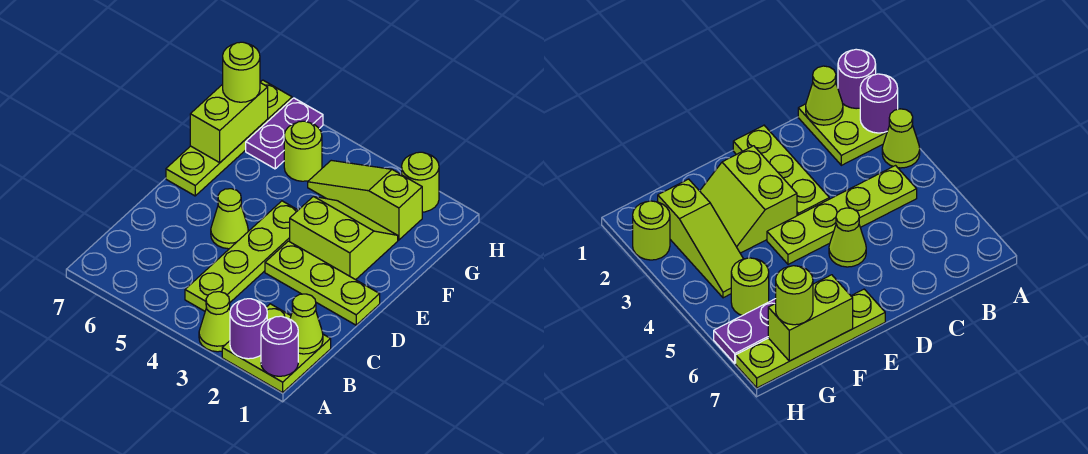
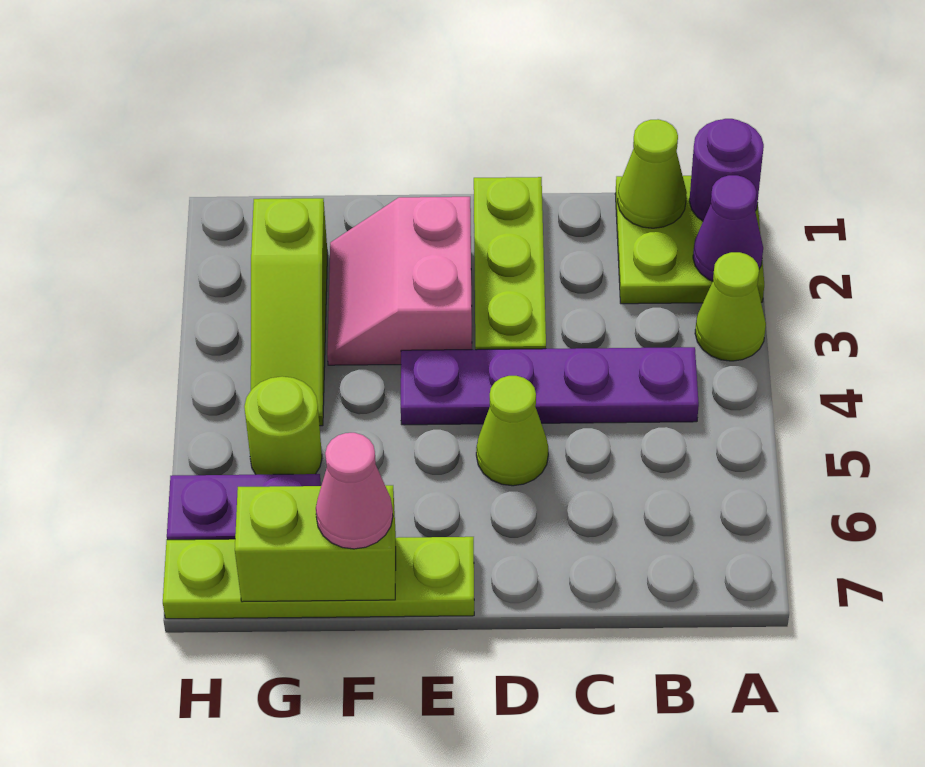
purple 1x1 round brick [230,299,267,359] -> purple 1x1 cone [693,175,763,281]
lime 1x4 plate [185,201,298,311] -> purple 1x4 plate [401,347,699,425]
lime 2x2 slope [290,196,398,280] -> pink 2x2 slope [327,197,472,365]
none -> pink 1x1 cone [316,433,393,549]
lime 1x1 round brick [223,42,260,102] -> none
lime 1x1 round brick [402,152,439,212] -> none

